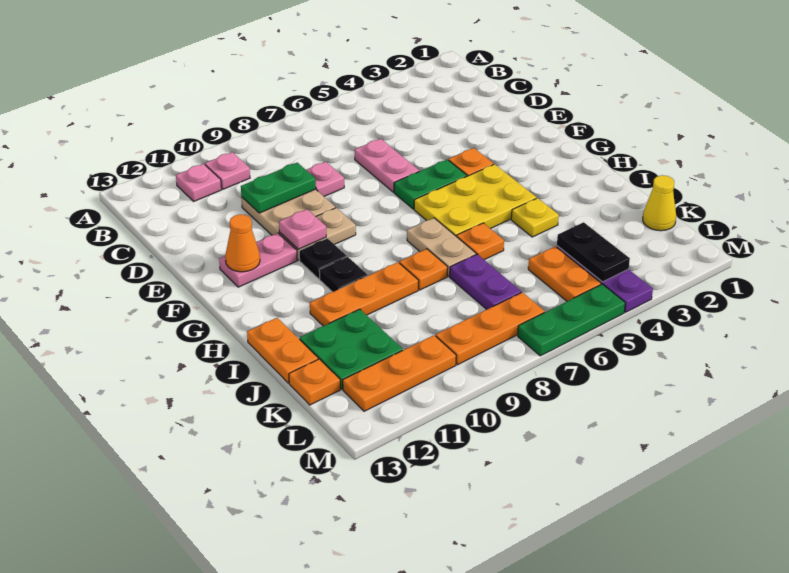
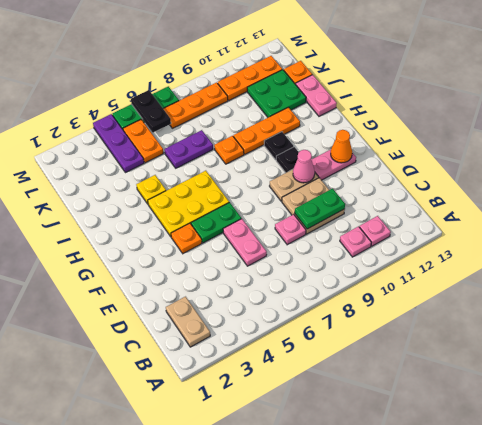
pink 1x1 plate [279,209,326,249] -> pink 1x1 cone [293,150,315,183]
tan 1x2 plate [407,218,476,276] -> tan 1x2 plate moved to [166,297,210,347]
orange 1x1 plate [457,223,504,260] -> none
orange 1x2 plate [247,318,318,383] -> pink 1x2 plate [296,75,337,116]
purple 1x2 plate [450,254,521,310] -> purple 1x2 plate turned to [164,130,213,168]
yellow 1x1 cone [643,175,676,231] -> none
black 1x2 plate [557,222,630,282] -> black 1x2 plate moved to [131,90,171,132]

